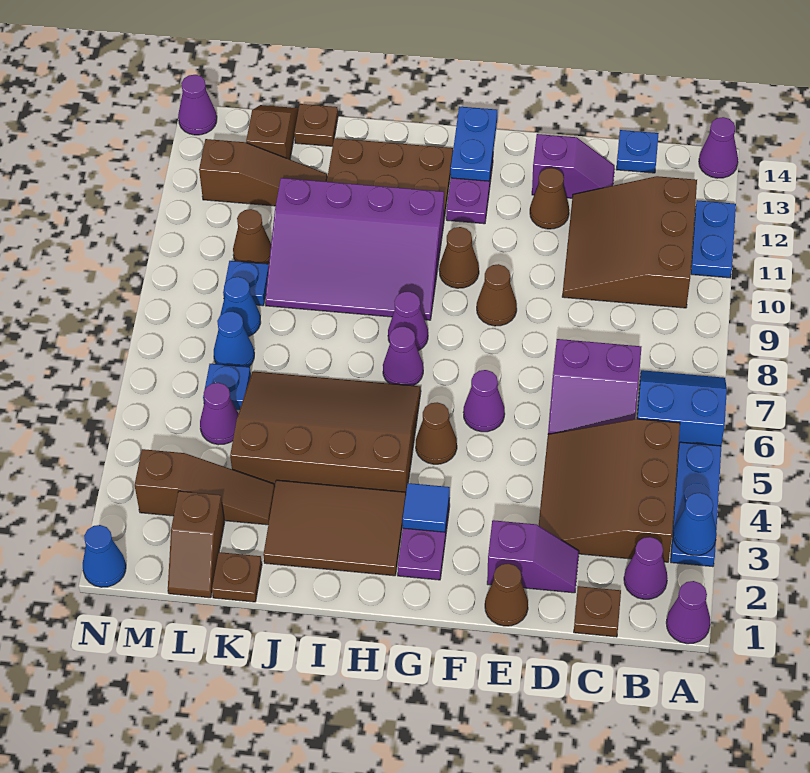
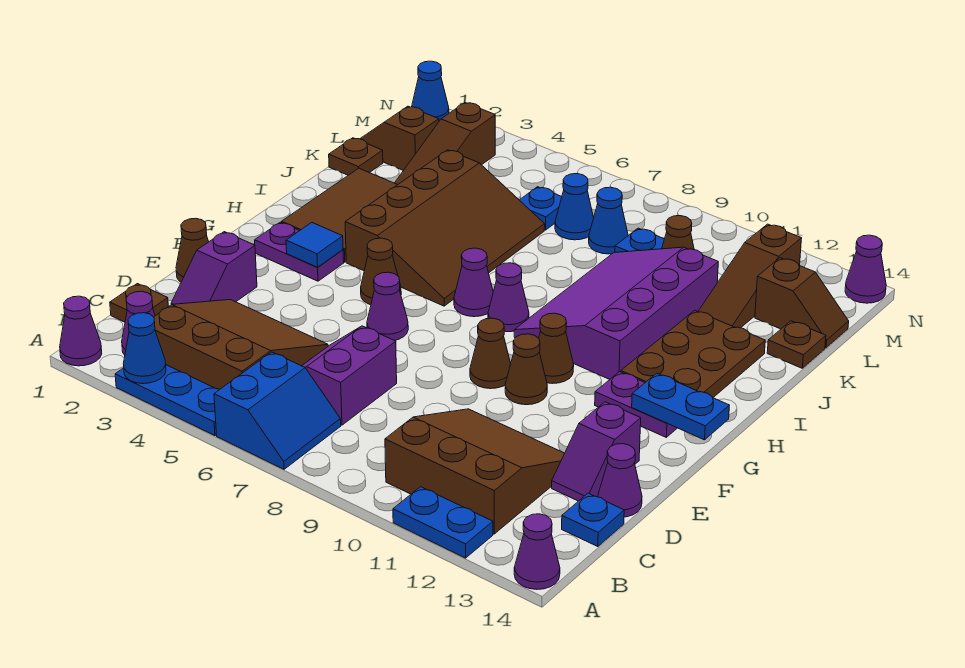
brown 1x1 cone [530,168,569,229] -> brown 1x1 cone moved to [505,334,547,405]
purple 1x1 cone [200,383,239,445] -> purple 1x1 cone moved to [598,444,642,517]

